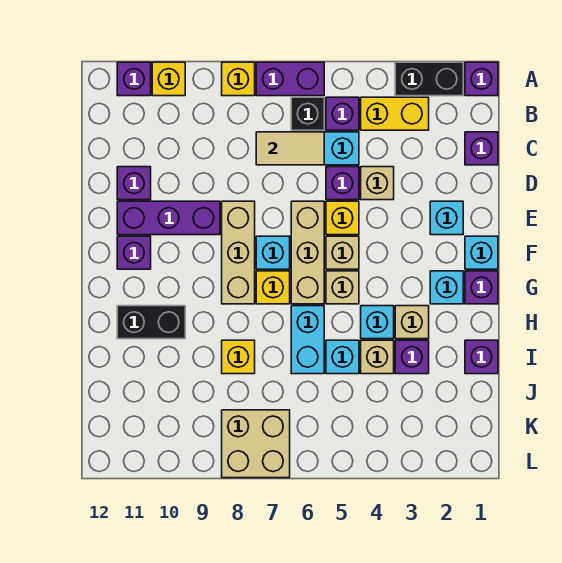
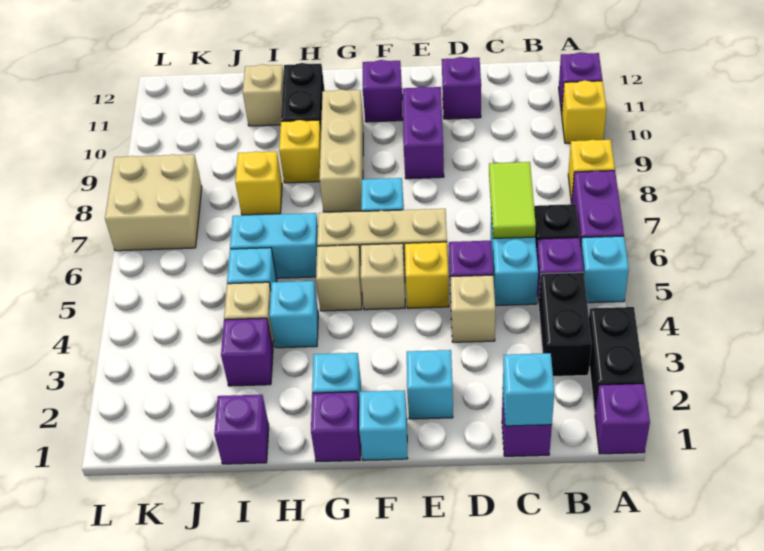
none -> cyan 1x1 brick [581,236,629,303]
yellow 1x2 brick [361,97,429,130] -> black 1x2 brick [539,272,592,376]
none -> cyan 1x1 brick [503,353,554,426]
tan 1x2 tile [256,132,324,165] -> lime 1x2 tile [489,162,536,238]
tan 1x3 brick [222,201,255,304] -> tan 1x3 brick turned to [319,89,363,212]
purple 1x3 brick [117,201,220,235] -> purple 1x2 brick [403,86,444,179]
yellow 1x1 brick [256,271,290,304] -> yellow 1x1 brick moved to [279,120,321,183]
tan 1x1 brick [395,306,429,339] -> tan 1x1 brick moved to [243,64,284,126]

